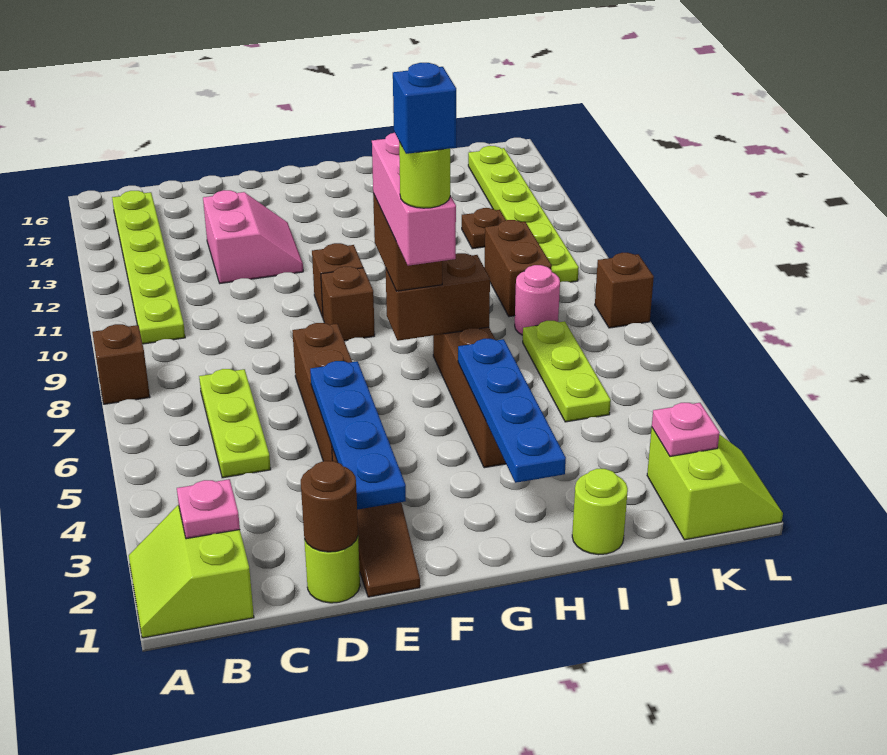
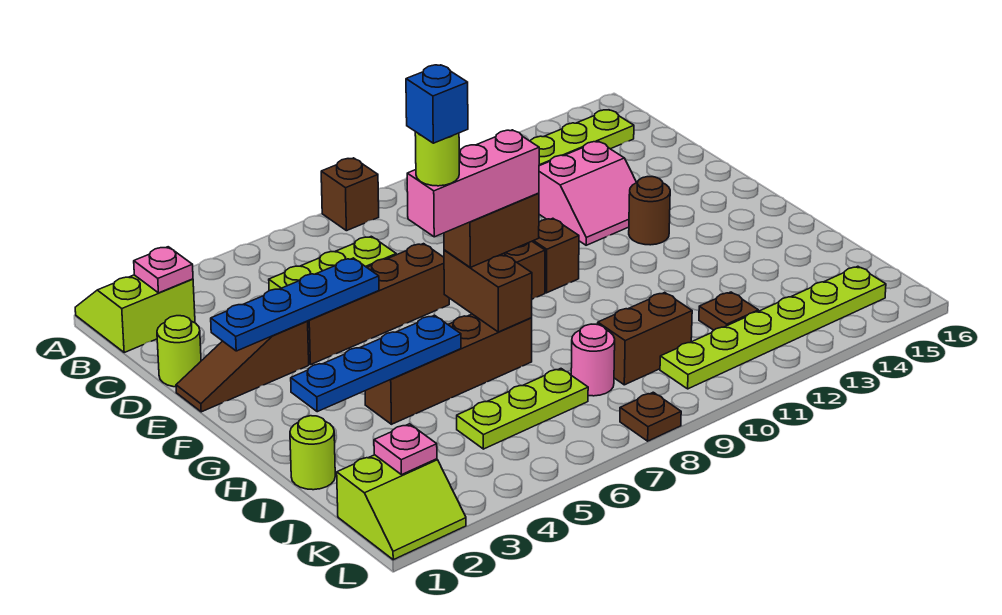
brown 1x1 round brick [301,461,358,552] -> brown 1x1 round brick moved to [629,177,670,245]
brown 1x1 brick [595,253,654,328] -> brown 1x1 plate [620,392,681,441]

